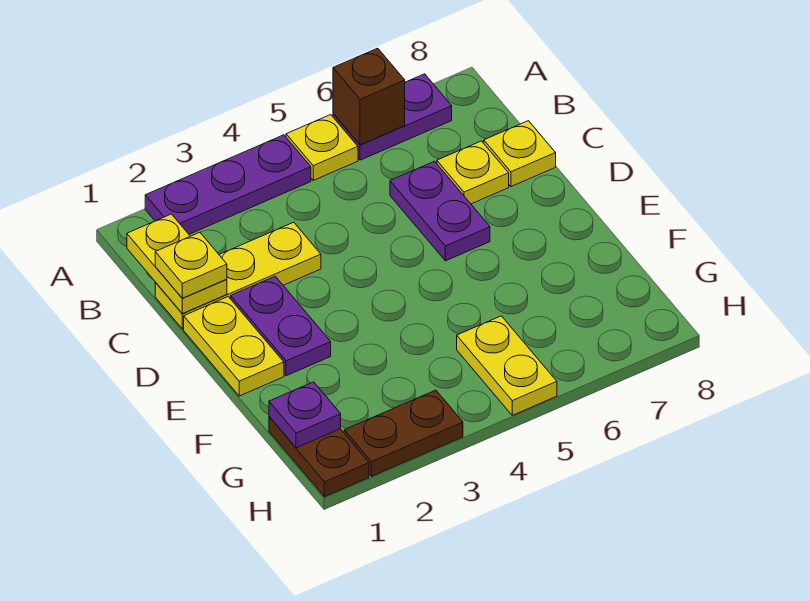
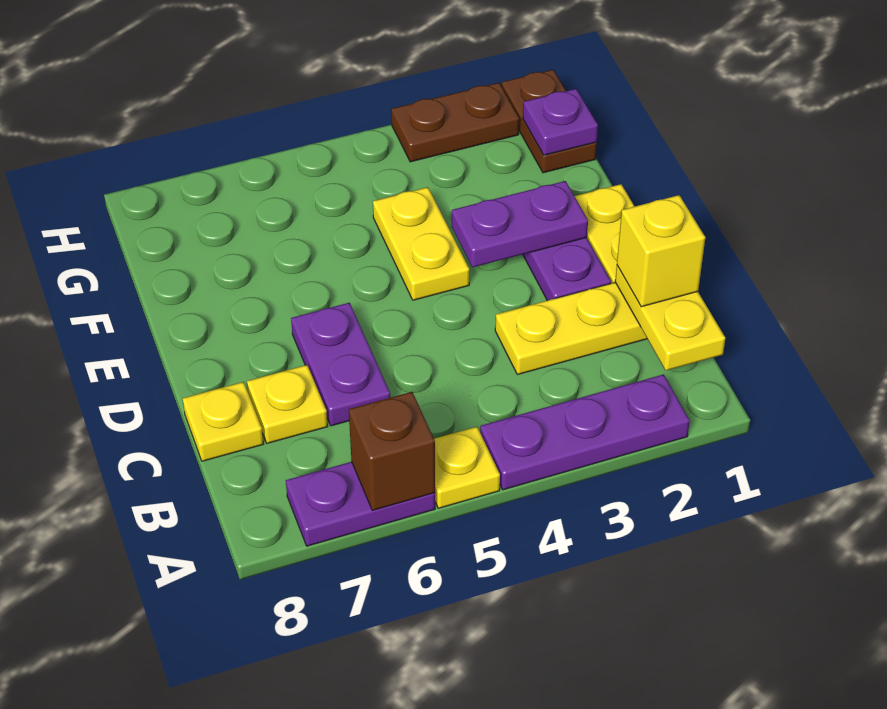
yellow 1x1 plate [155,232,227,298] -> yellow 1x1 brick [617,195,705,307]
none -> purple 1x2 plate [452,181,588,267]
yellow 1x2 plate [457,316,557,415] -> yellow 1x2 plate moved to [373,187,469,300]

